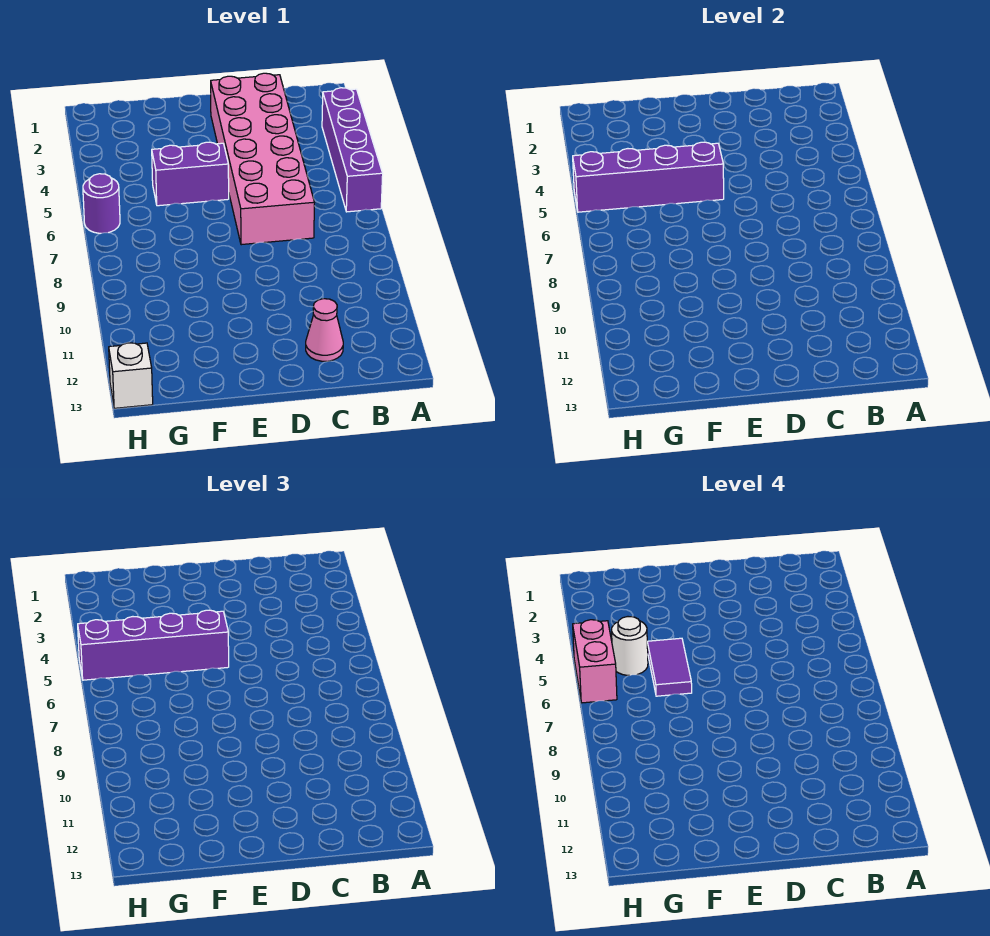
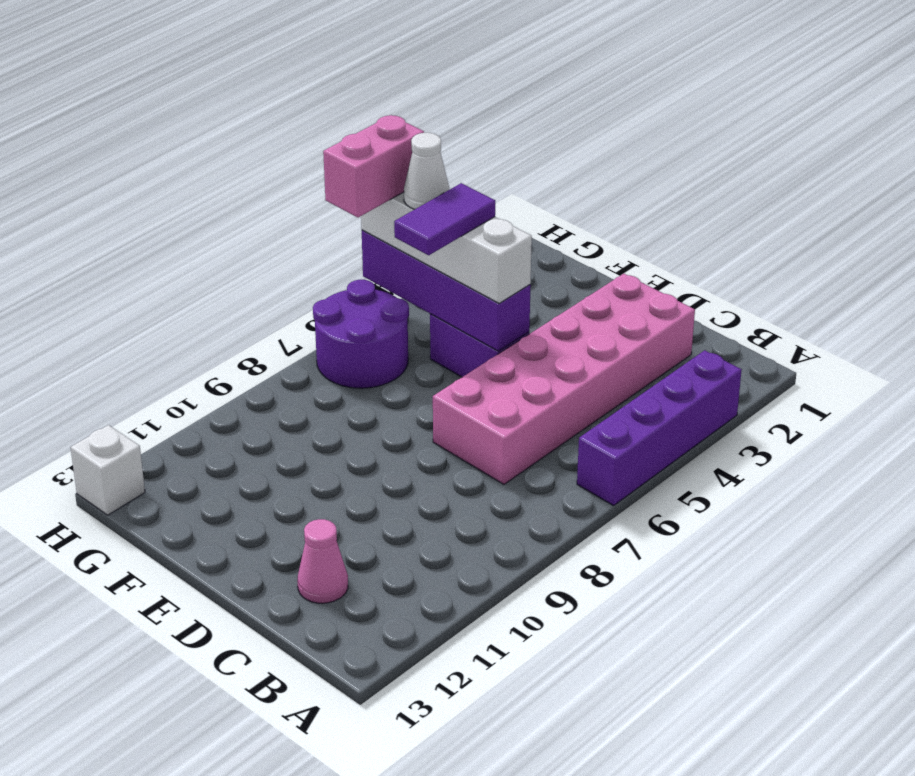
purple 1x4 brick [78,610,229,680] -> white 1x4 brick [361,192,532,303]
white 1x1 round brick [612,617,648,675] -> white 1x1 cone [404,133,450,209]
purple 1x1 round brick [83,174,120,233] -> purple 2x2 round brick [313,280,409,388]

